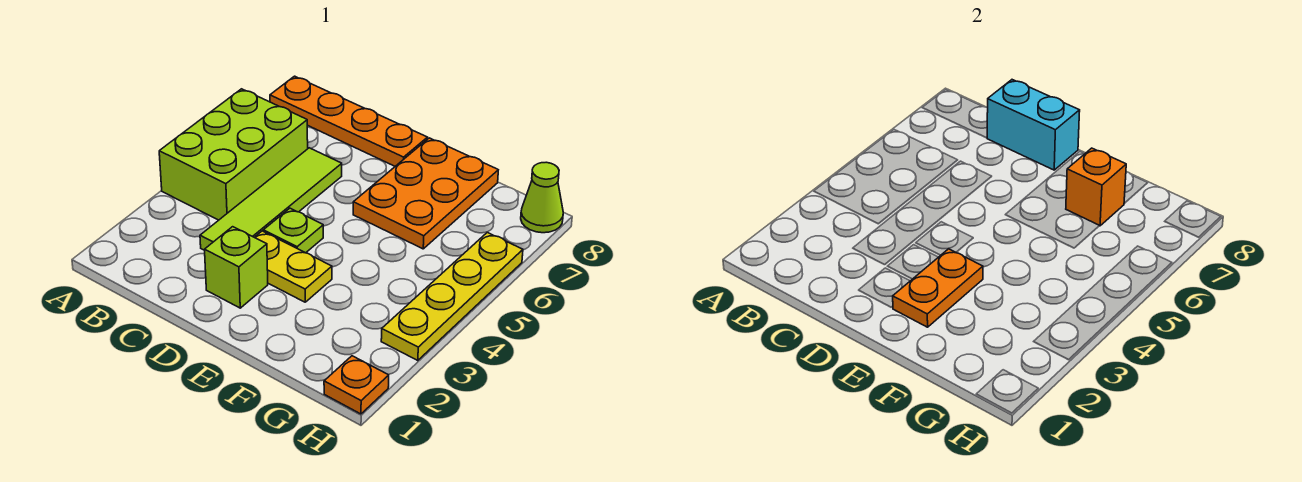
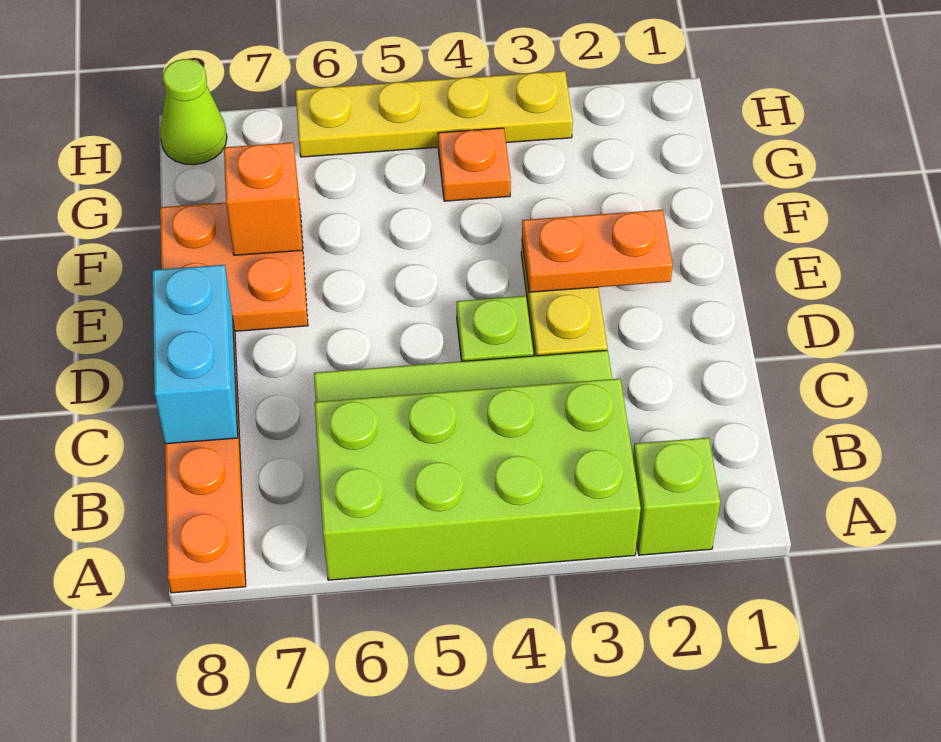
lime 2x3 brick [159,89,308,220] -> lime 2x4 brick [315,379,641,580]
lime 1x1 brick [205,227,268,308] -> lime 1x1 brick moved to [633,438,720,555]
orange 2x3 plate [353,138,498,249] -> orange 2x2 plate [160,202,308,331]
orange 1x1 plate [324,356,389,414] -> orange 1x1 plate moved to [438,128,511,201]

